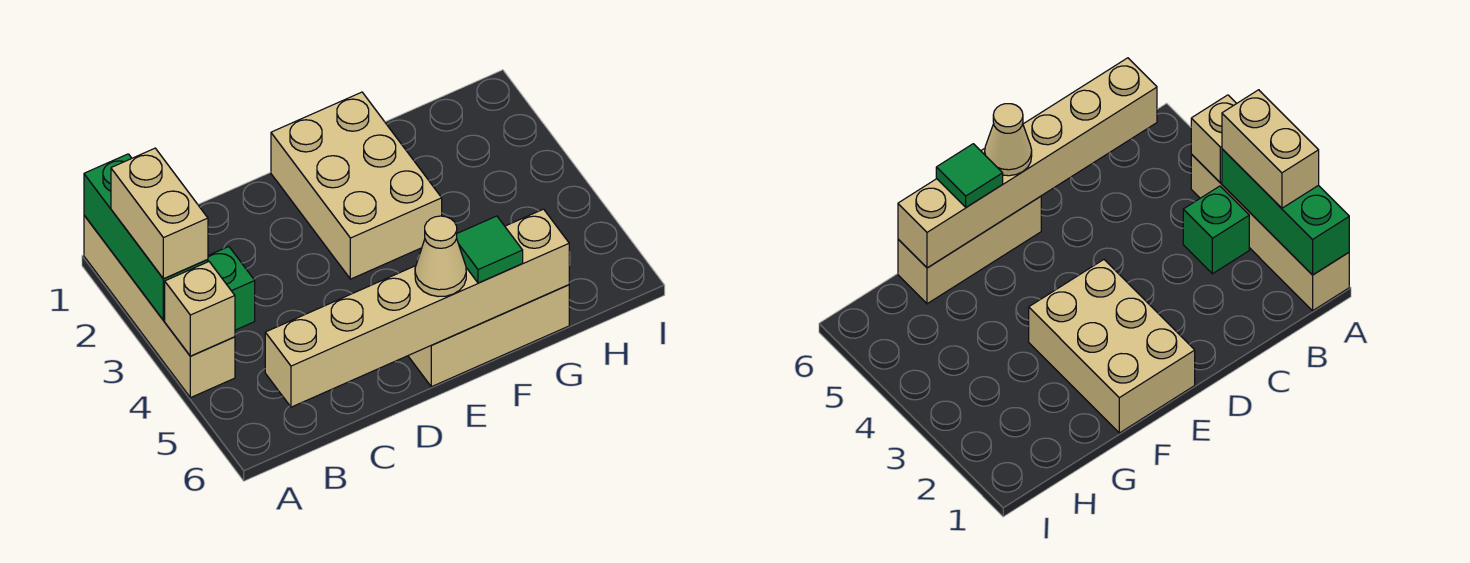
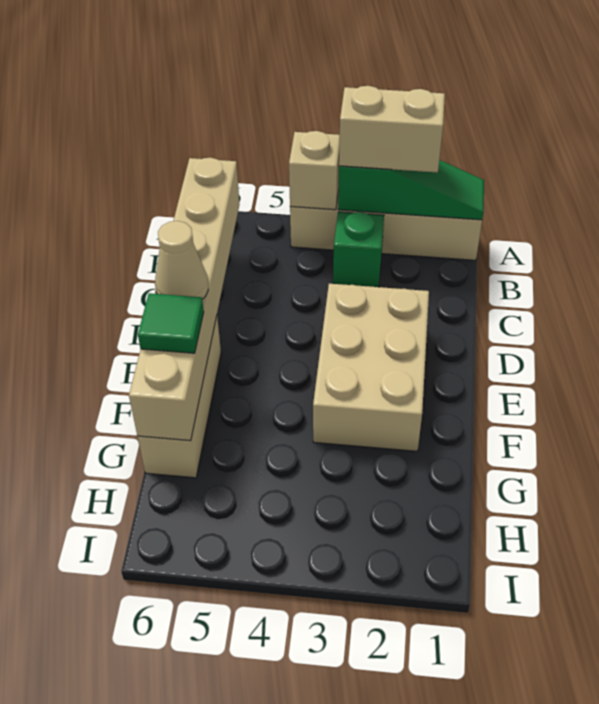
green 1x3 brick [84,154,208,320] -> green 1x3 slope [338,160,484,220]
tan 2x3 brick [271,92,442,279] -> tan 2x3 brick turned to [313,284,429,451]

